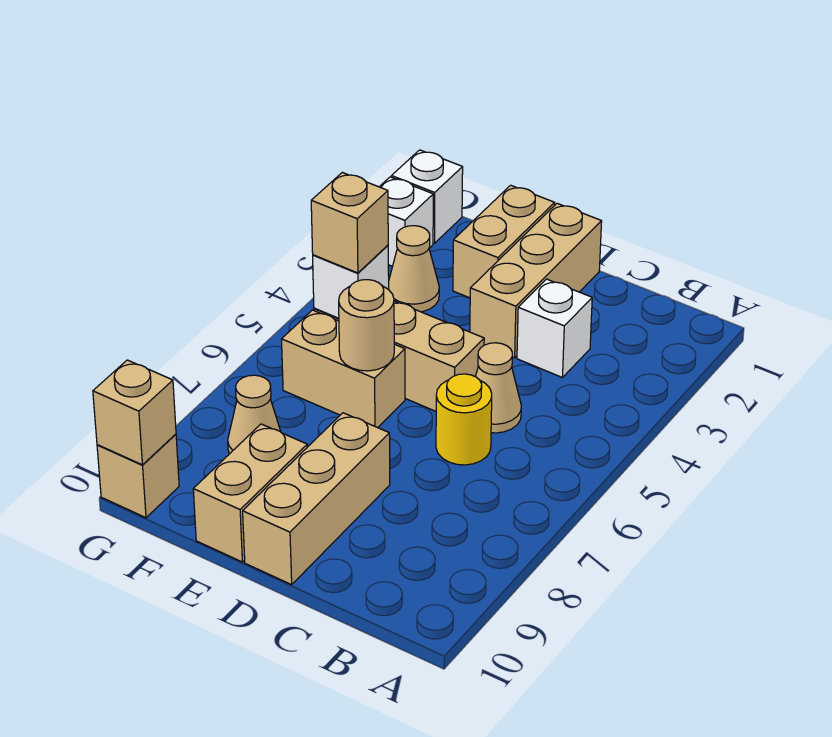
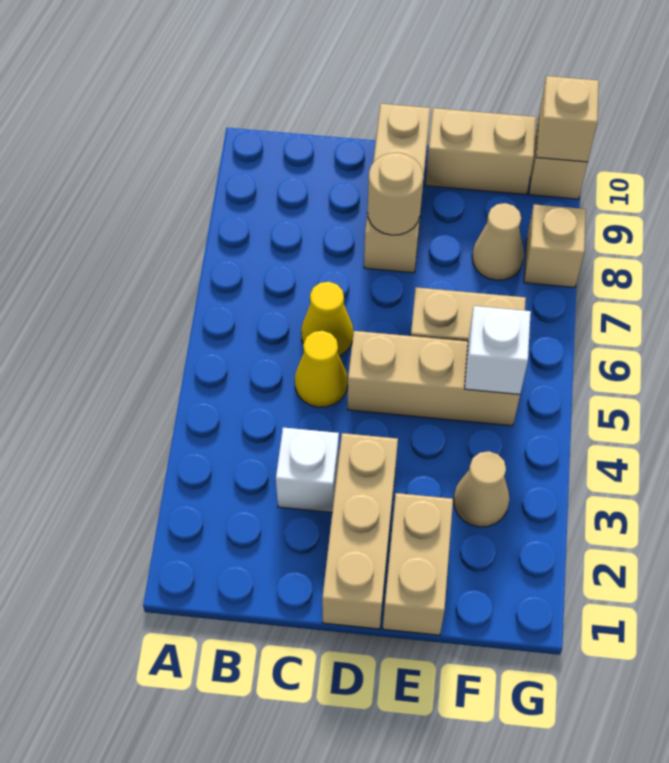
tan 1x1 cone [475,343,521,433] -> yellow 1x1 cone [295,331,348,407]
yellow 1x1 round brick [436,374,492,465] -> yellow 1x1 cone [301,282,353,356]
tan 1x1 round brick [339,280,394,371] -> tan 1x1 round brick moved to [368,153,423,235]
tan 1x2 brick [193,424,307,562] -> tan 1x2 brick turned to [426,108,536,195]
tan 1x1 brick [311,172,388,273] -> tan 1x1 brick moved to [524,204,586,287]
white 1x1 brick [391,150,463,243] -> none
white 1x1 brick [380,177,433,266] -> none

